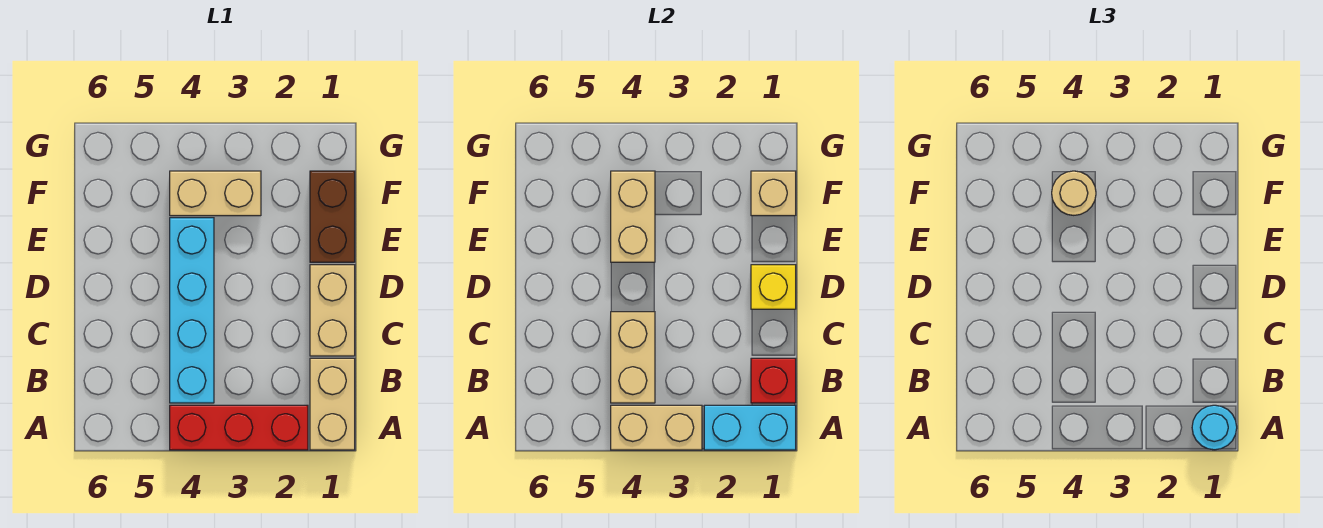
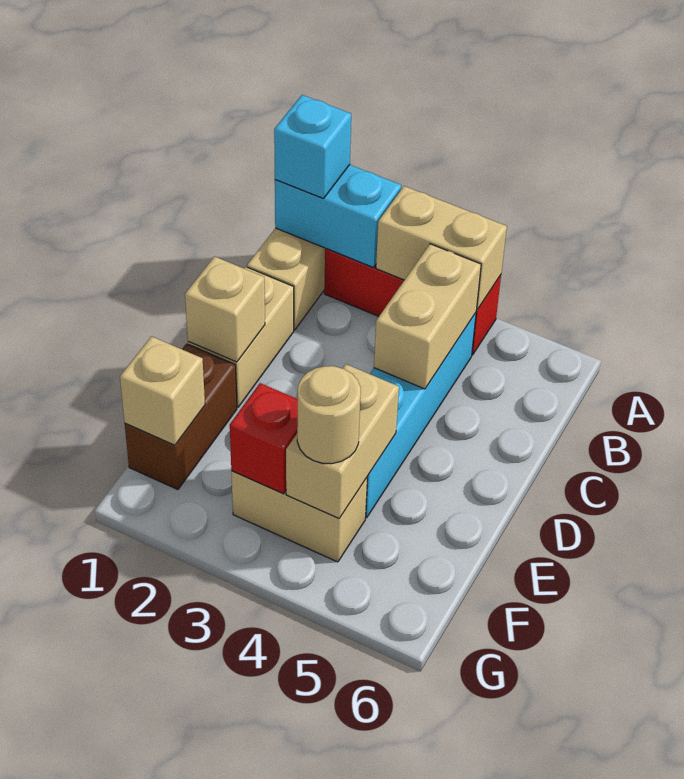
cyan 1x1 round brick [1192,405,1237,450] -> cyan 1x1 brick [274,95,351,199]
red 1x1 brick [751,358,796,403] -> red 1x1 brick moved to [230,383,298,494]
yellow 1x1 brick [751,265,796,309] -> tan 1x1 brick [185,257,265,362]

